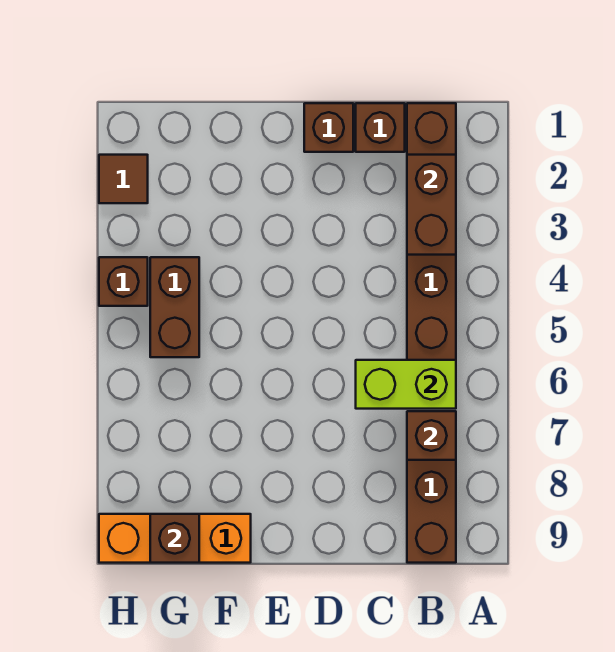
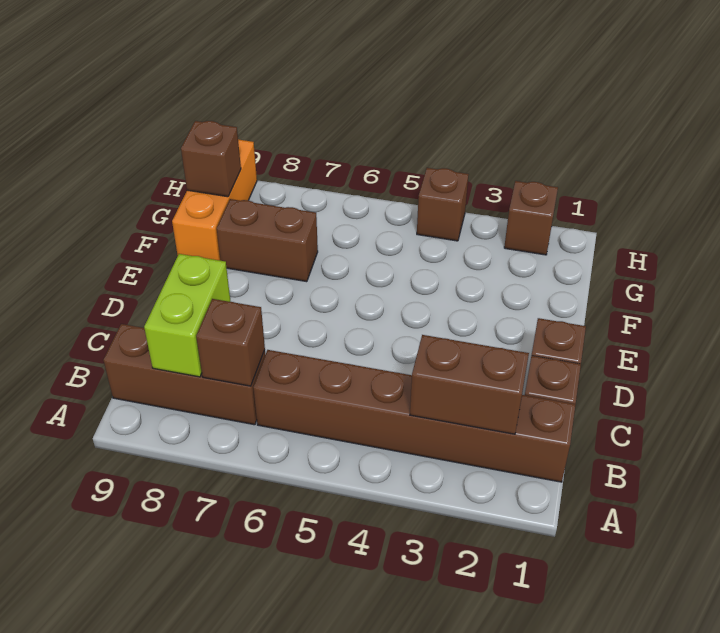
lime 1x2 brick [356,360,456,409] -> lime 1x2 brick moved to [144,254,231,377]
brown 1x2 brick [150,257,199,357] -> brown 1x2 brick moved to [217,199,318,282]
brown 1x1 tile [99,155,148,203] -> brown 1x1 brick [504,181,558,255]

